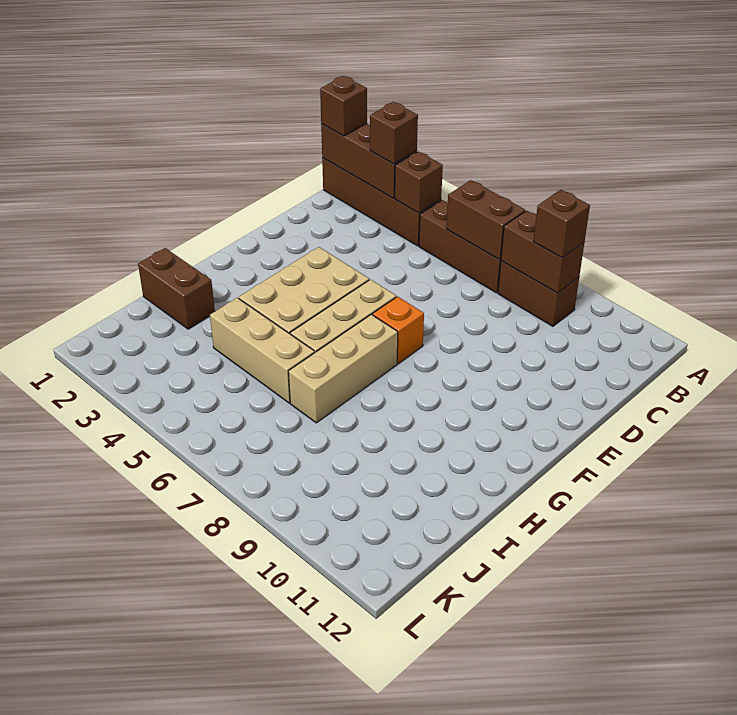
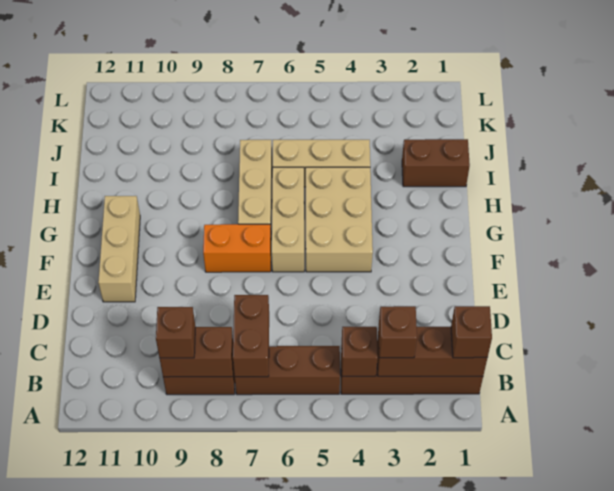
brown 1x2 brick [446,180,525,259] -> brown 1x2 brick turned to [233,295,269,377]
none -> tan 1x3 brick [98,196,140,302]
orange 1x1 brick [373,296,424,364] -> orange 1x2 brick [203,224,271,272]

